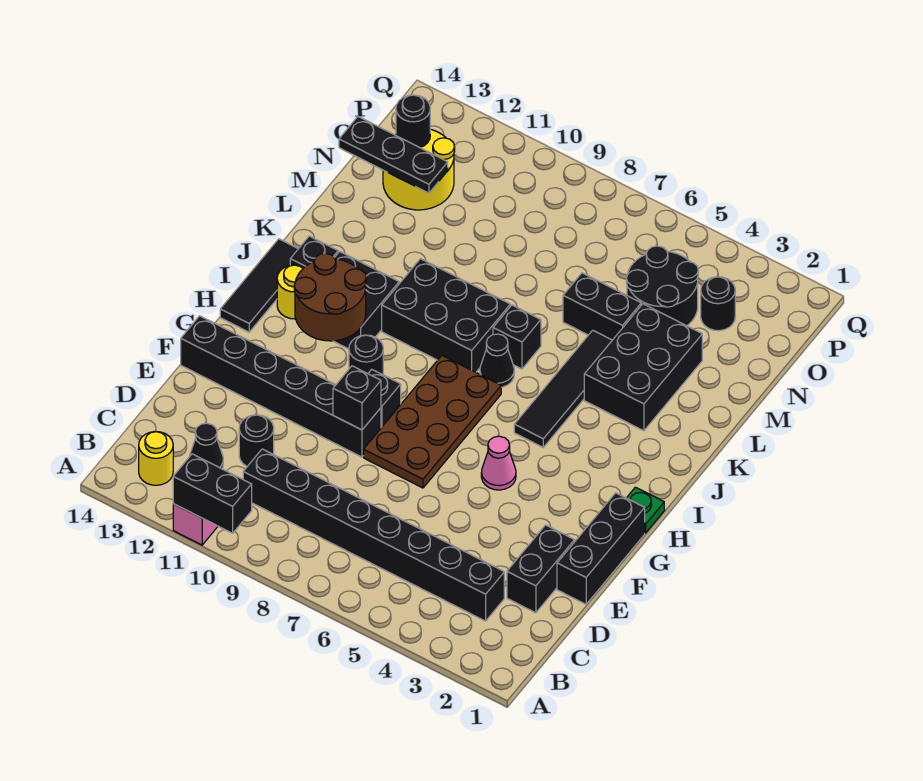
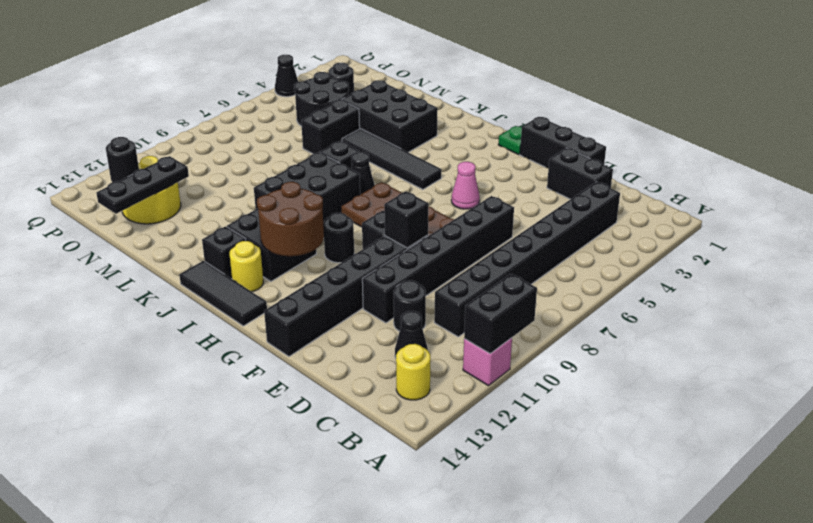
none -> black 1x6 brick [362,196,514,323]
none -> black 1x1 cone [275,55,298,97]

